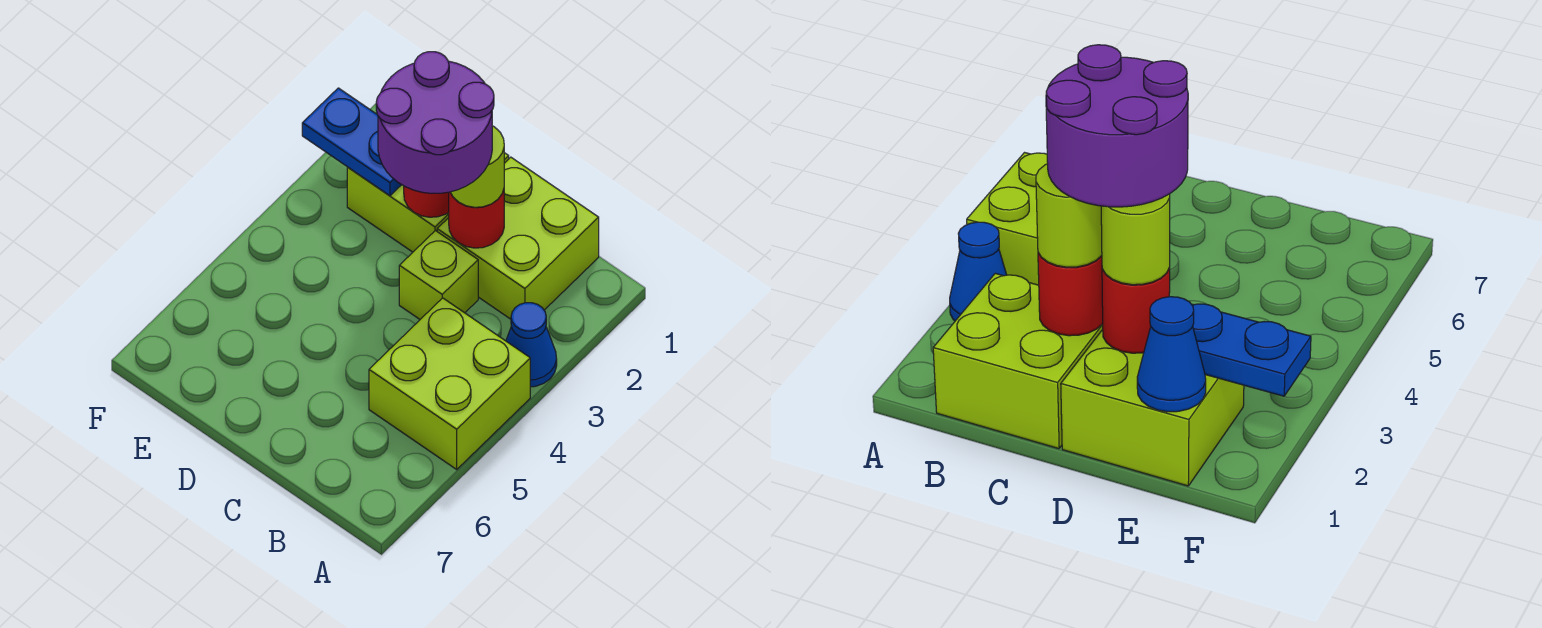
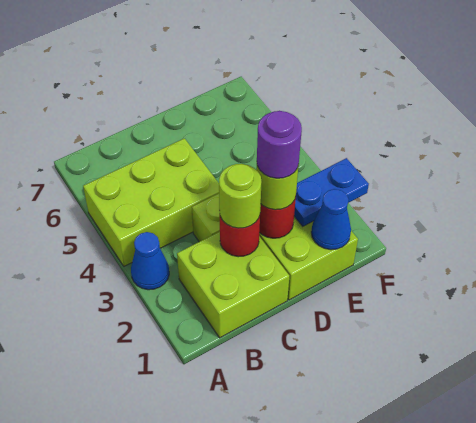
lime 2x2 brick [369,298,530,469] -> lime 2x3 brick [83,138,219,266]
purple 2x2 round brick [376,52,494,193] -> purple 1x1 round brick [257,111,302,178]

